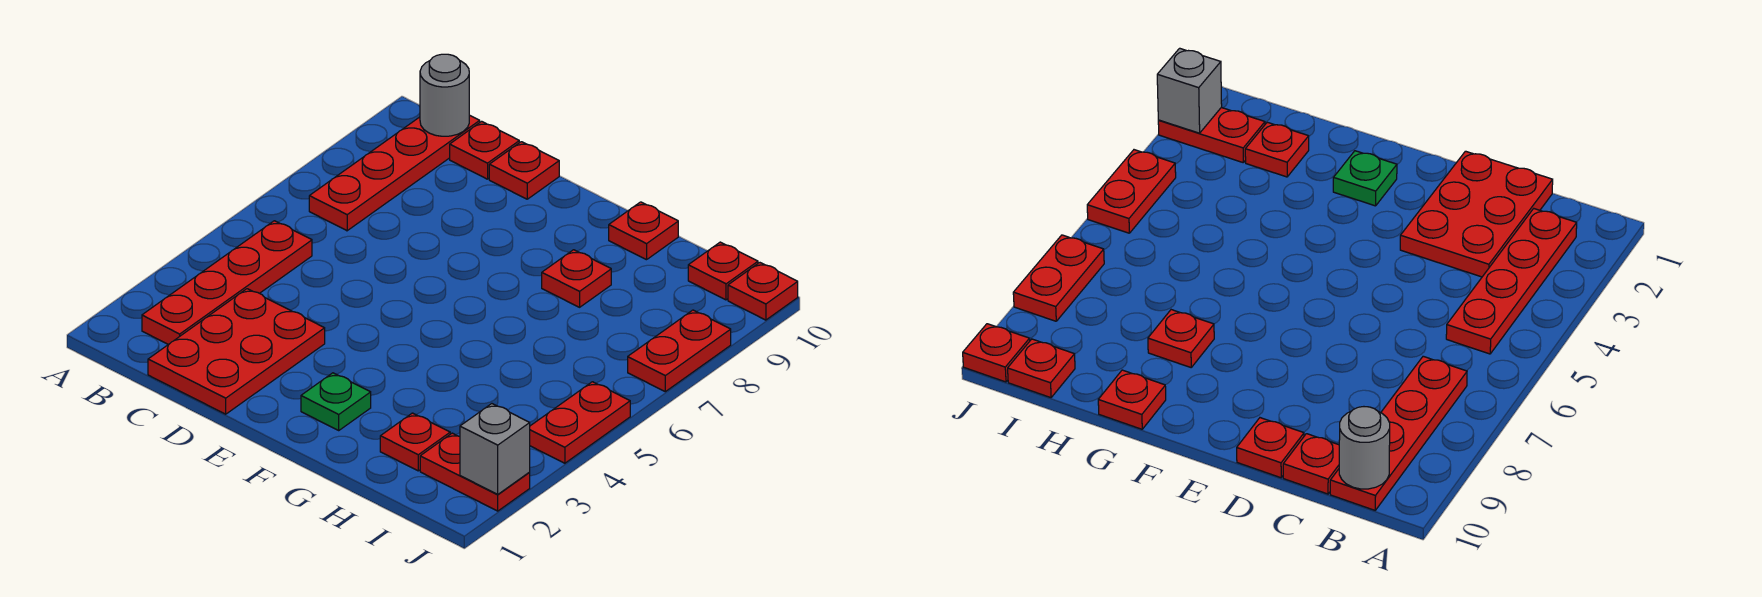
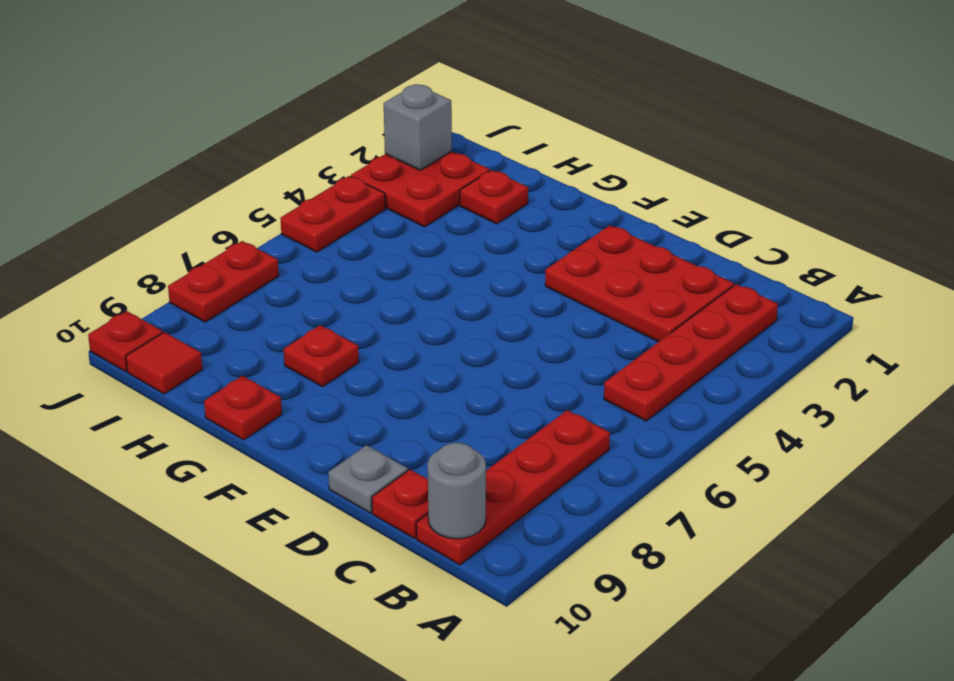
red 2x3 plate [148,289,325,414] -> red 2x3 plate turned to [545,226,734,342]
red 1x1 plate [489,142,559,199] -> grey 1x1 plate [328,445,408,513]
green 1x1 plate [301,373,371,430] -> none
red 1x2 plate [420,433,530,511] -> red 2x2 plate [351,151,490,227]
red 1x1 plate [688,242,758,300] -> red 1x1 tile [126,332,202,394]

